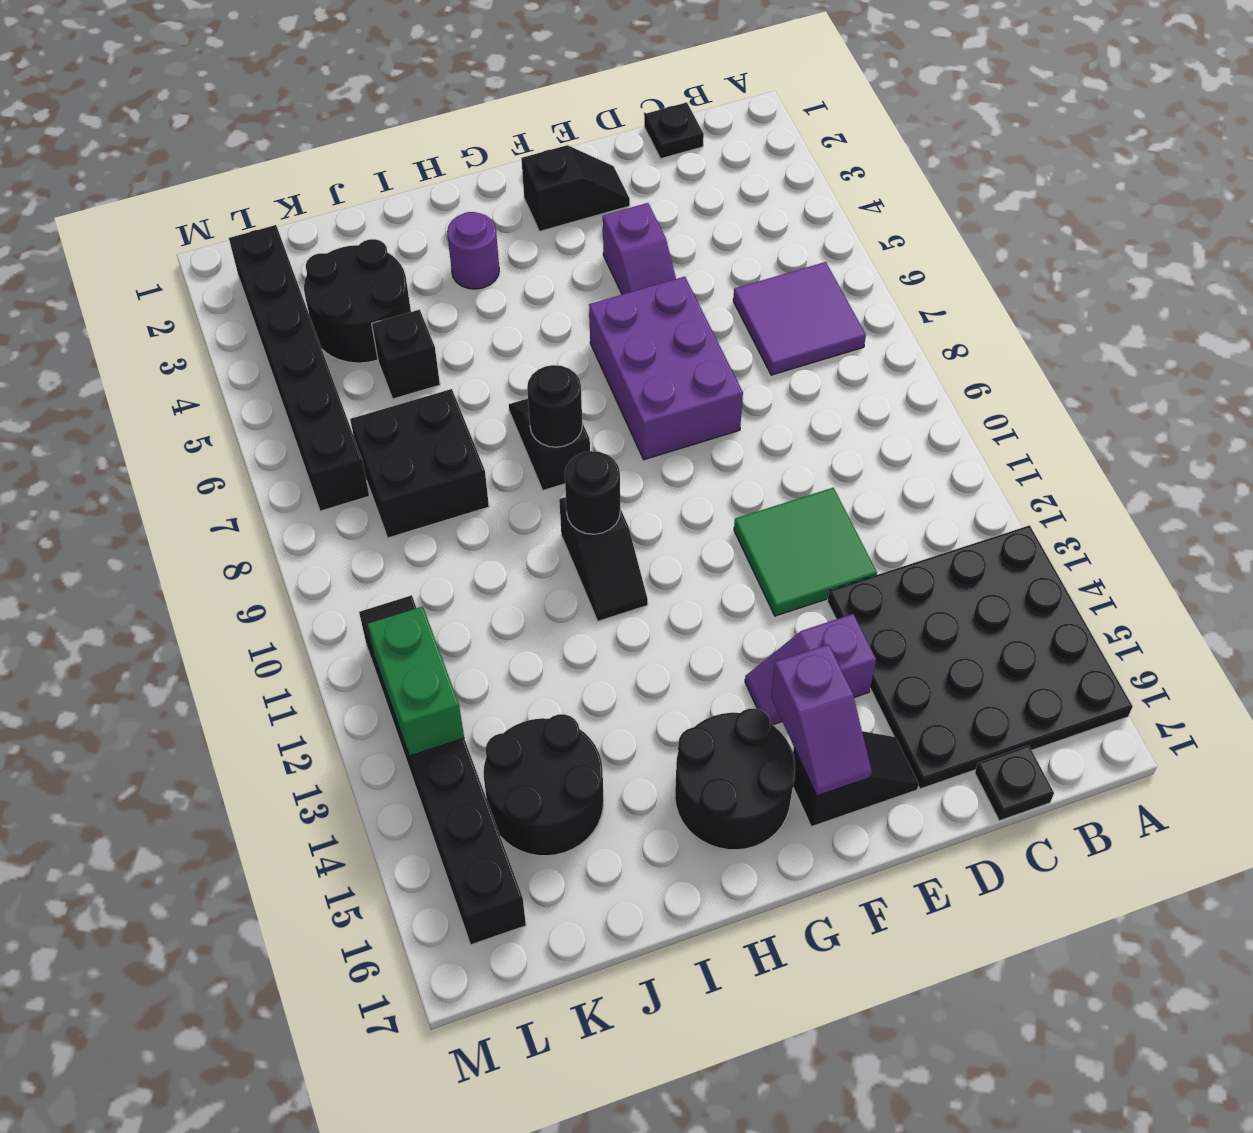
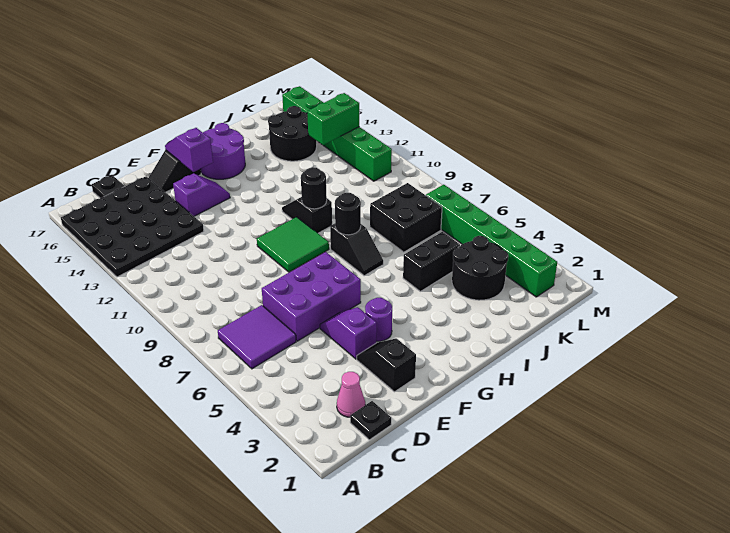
none -> pink 1x1 cone [337,372,365,417]
green 2x2 tile [734,488,877,616] -> green 2x2 tile moved to [257,217,329,272]
black 1x2 slope [521,145,630,231] -> black 1x2 slope turned to [357,339,416,392]
purple 2x3 brick [589,277,743,460] -> purple 2x3 brick turned to [262,252,361,341]
black 2x2 round brick [675,709,795,850] -> purple 2x2 round brick [201,123,245,179]
purple 1x1 round brick [447,212,499,289] -> purple 1x1 round brick moved to [365,298,392,341]
black 1x1 brick [372,310,440,399] -> black 1x2 brick [403,232,460,291]
black 1x6 brick [229,225,369,511] -> green 1x6 brick [426,185,557,297]
black 1x6 brick [359,595,526,945] -> green 1x6 brick [282,86,392,181]
green 1x2 brick [368,606,464,756] -> green 1x2 brick turned to [307,93,359,145]

